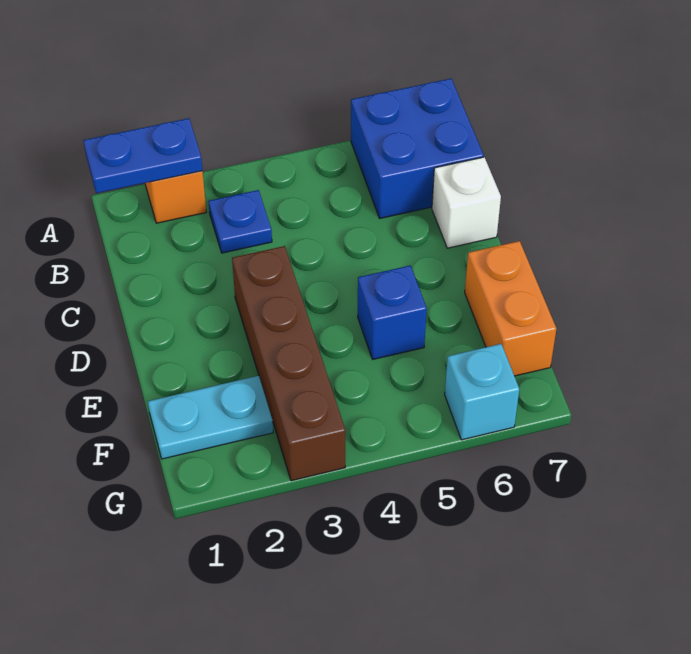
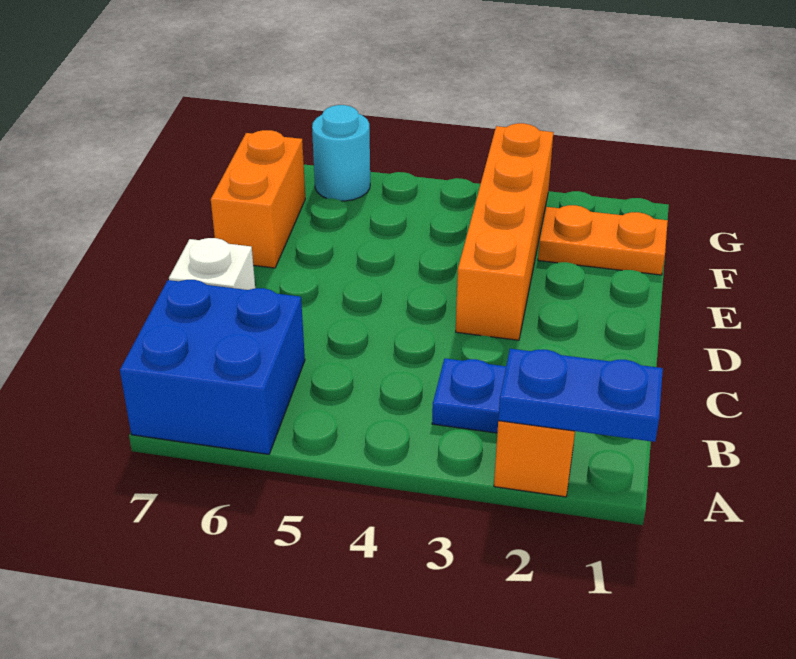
brown 1x4 brick [232,246,345,481] -> orange 1x4 brick [456,123,553,340]
blue 1x1 brick [358,266,427,359] -> none
cyan 1x2 plate [148,376,273,459] -> orange 1x2 plate [538,205,668,275]
cyan 1x1 brick [445,344,519,440] -> cyan 1x1 round brick [312,105,370,201]

